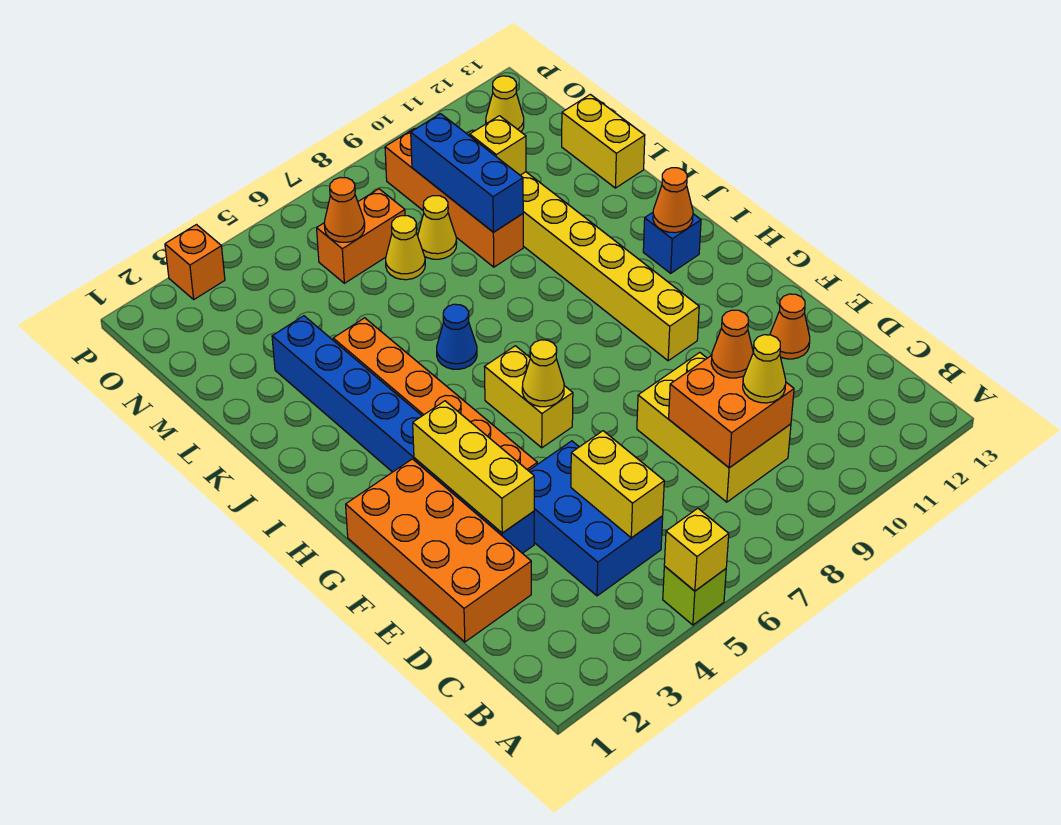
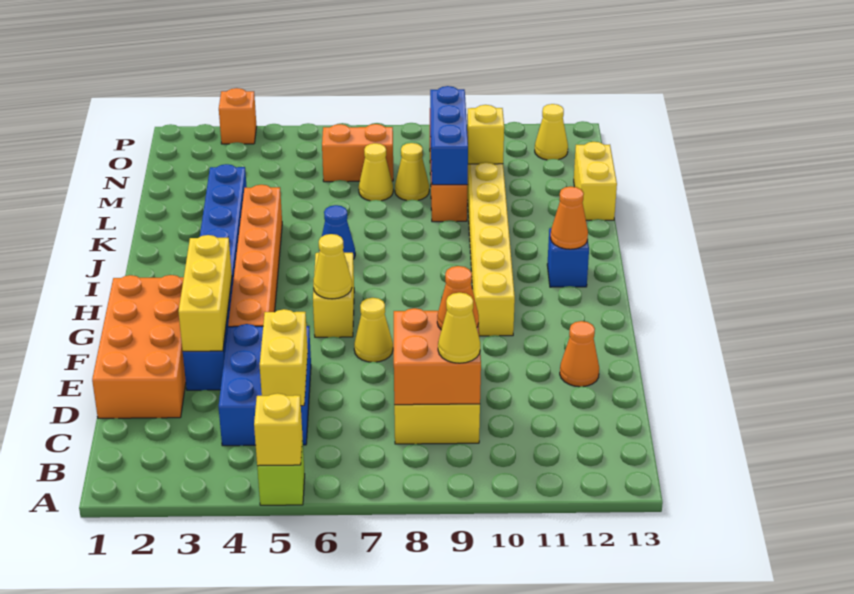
none -> yellow 1x1 cone [354,298,393,362]
orange 1x1 cone [324,177,365,242] -> none

